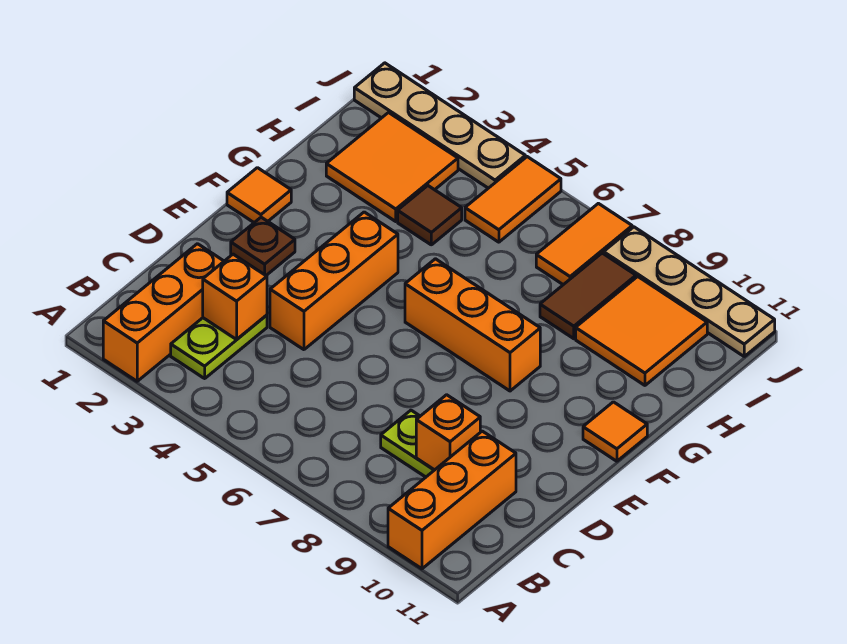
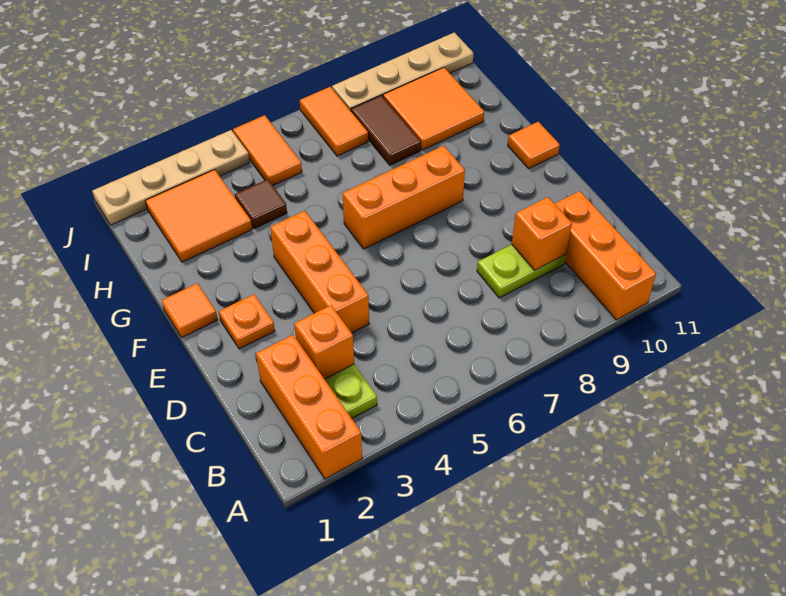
brown 1x1 plate [231,217,295,275] -> orange 1x1 plate [219,294,275,349]

